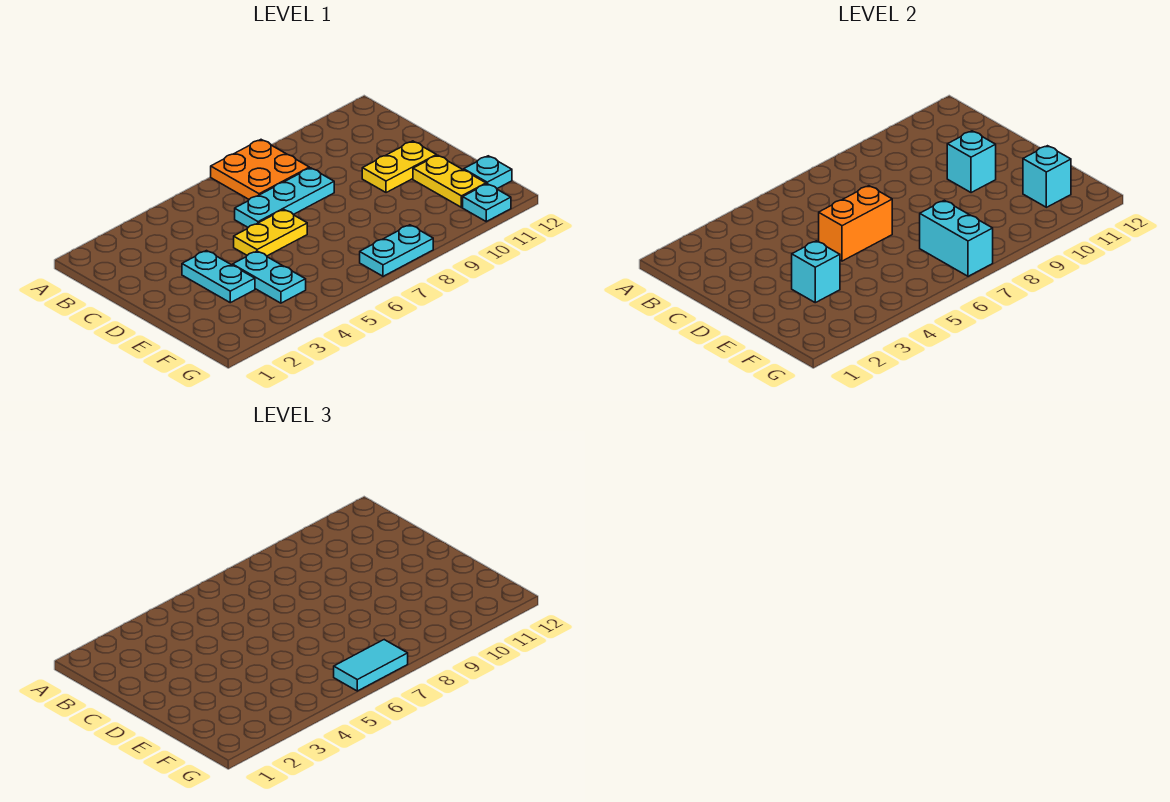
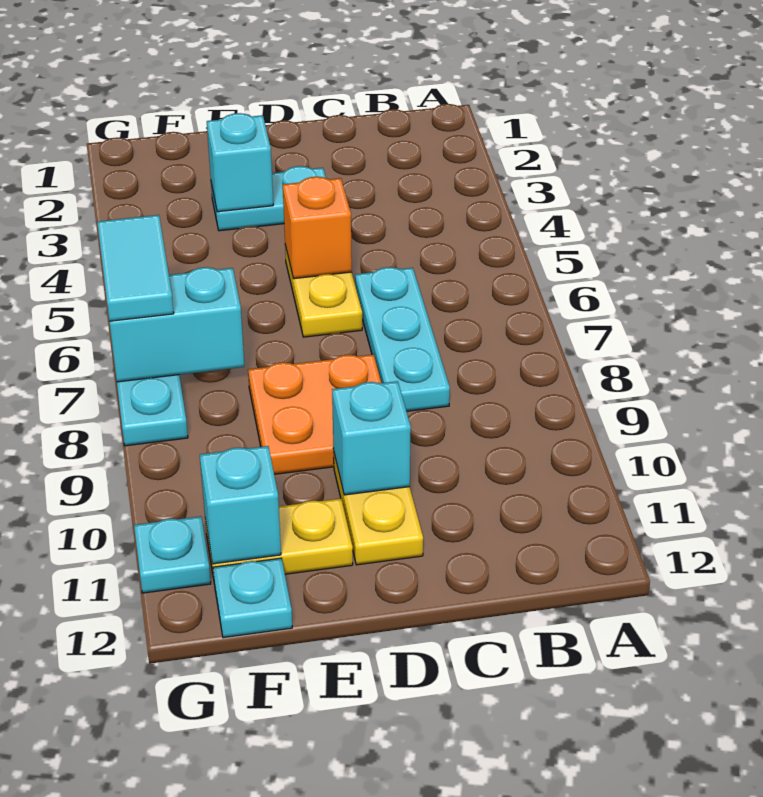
orange 2x2 plate [211,140,309,199] -> orange 2x2 plate moved to [248,354,381,474]
orange 1x2 brick [819,186,892,261] -> orange 1x1 brick [283,177,352,279]
cyan 1x2 plate [233,251,306,303] -> none

